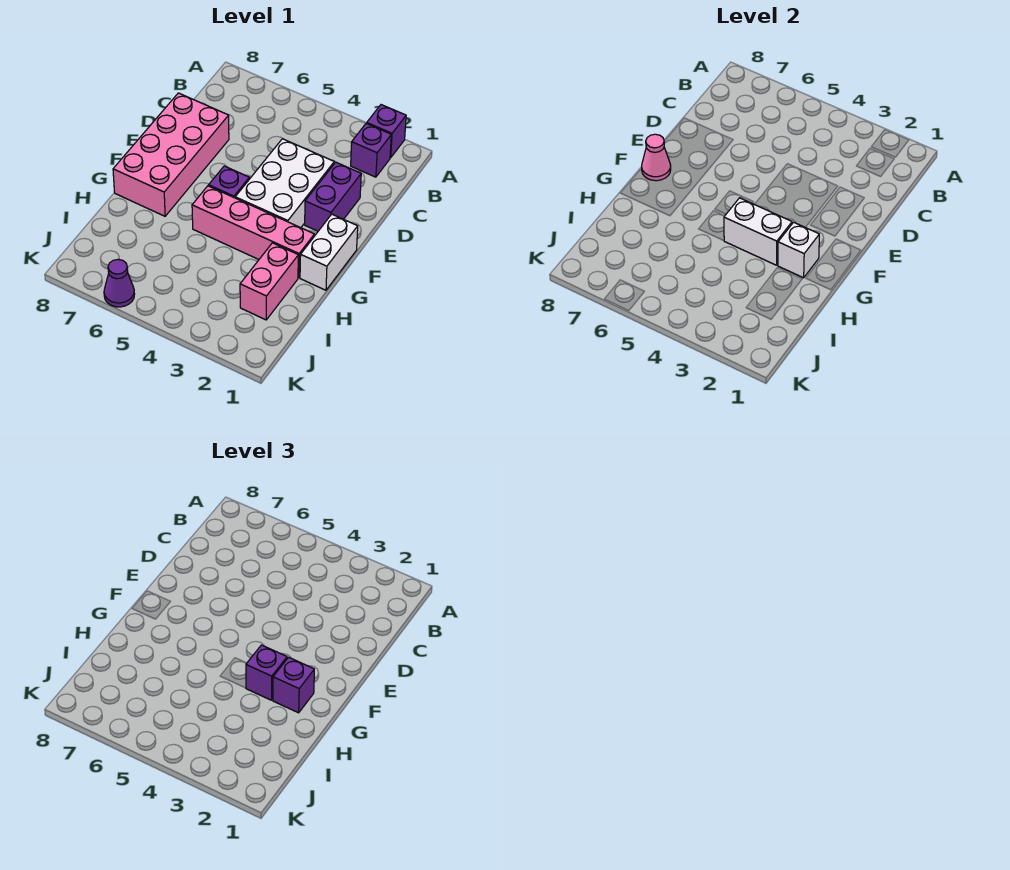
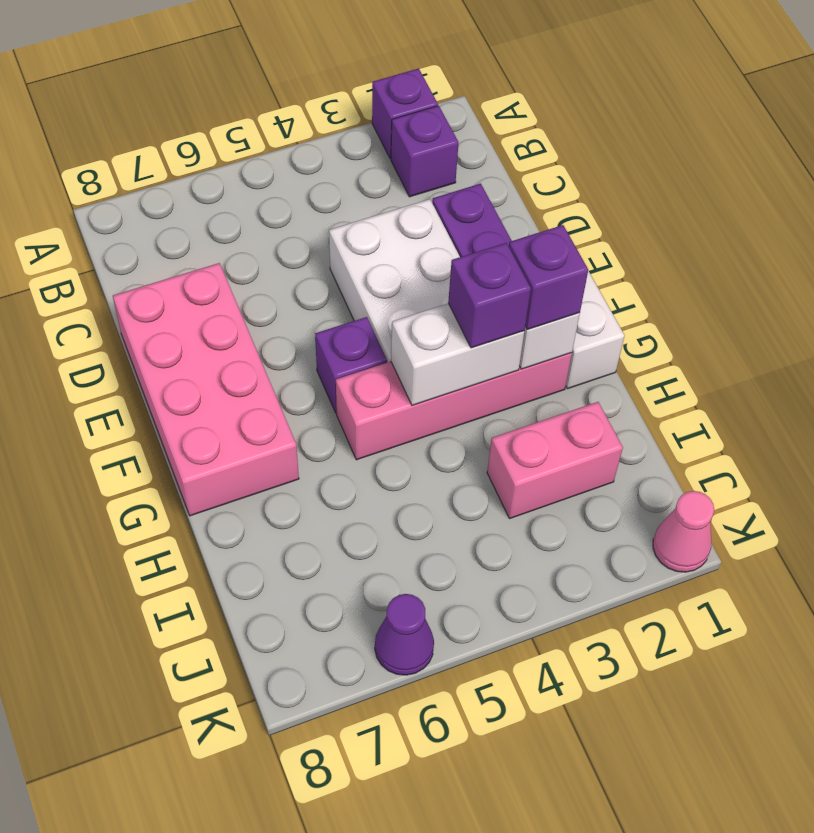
pink 1x1 cone [642,134,671,181] -> pink 1x1 cone moved to [653,491,714,572]
pink 1x2 brick [240,243,298,320] -> pink 1x2 brick turned to [487,402,623,518]

